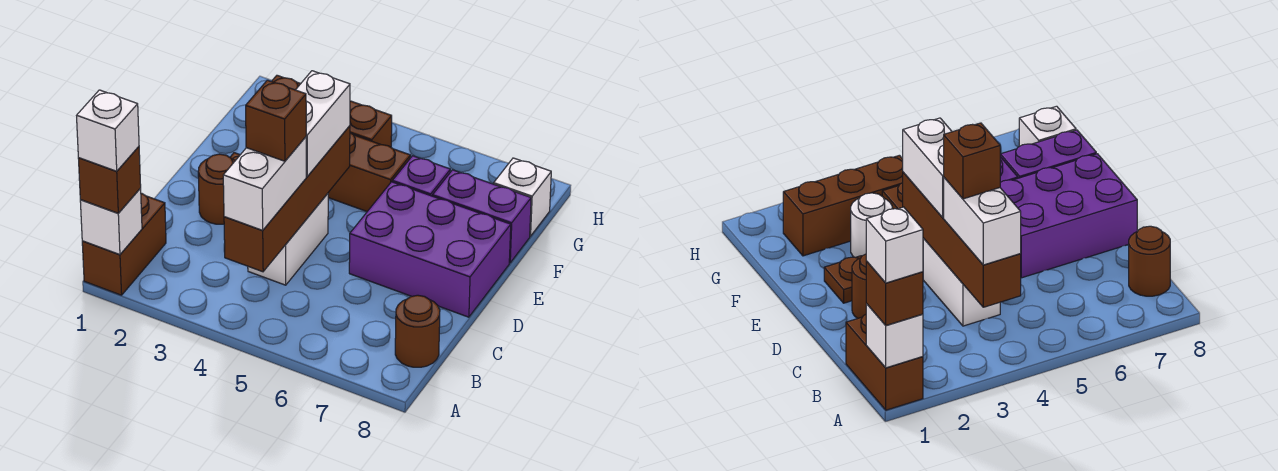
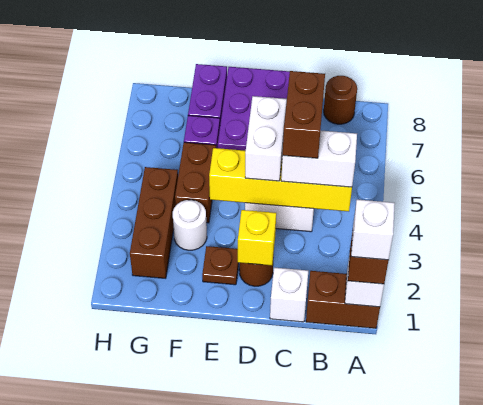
brown 1x4 brick [224,126,350,272] -> yellow 1x4 brick [209,148,352,211]
brown 1x1 brick [246,80,306,161] -> brown 1x2 brick [282,71,325,158]
none -> yellow 1x1 brick [238,210,276,266]
white 1x2 brick [296,71,350,176] -> white 1x2 brick turned to [245,96,287,181]
white 1x1 brick [494,158,551,236] -> white 1x1 brick moved to [270,268,308,322]

